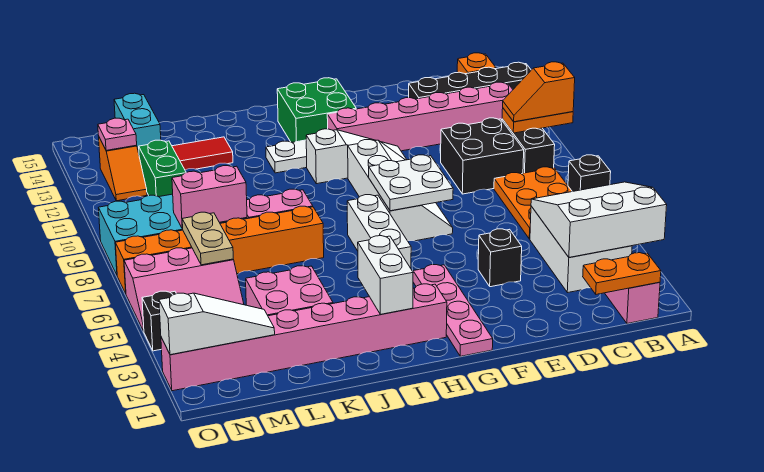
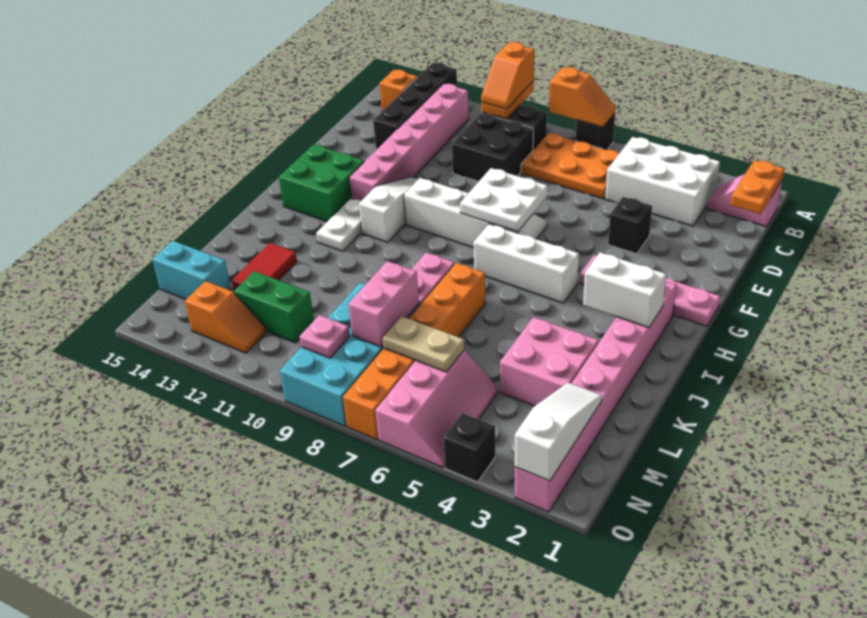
white 3x3 slope [531,182,667,258] -> none
none -> orange 1x2 slope [549,67,616,127]
pink 1x1 plate [98,118,137,150] -> pink 1x1 plate moved to [300,315,350,358]

